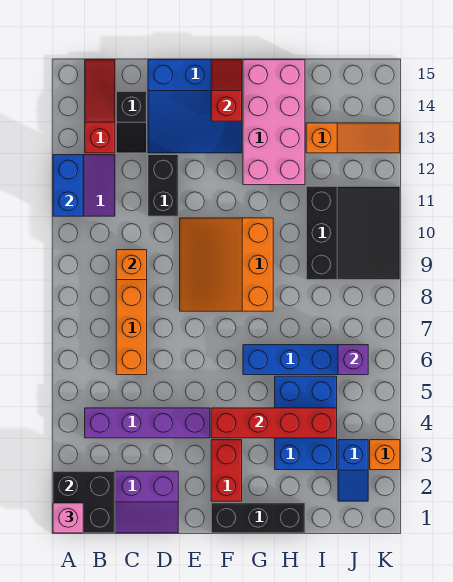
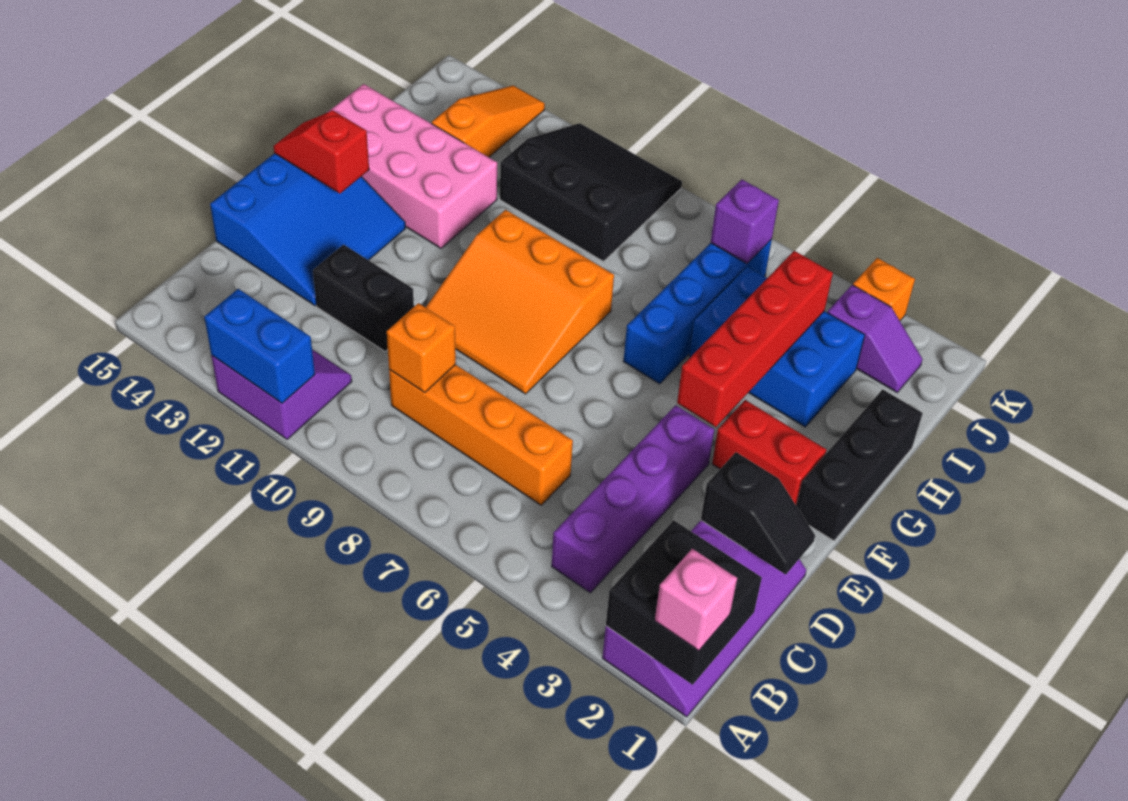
red 1x3 slope [85,60,115,153] -> none
black 1x2 slope [116,91,147,153] -> black 1x2 slope moved to [701,452,815,575]
blue 1x2 slope [338,440,368,501] -> purple 1x2 slope [827,285,922,392]

